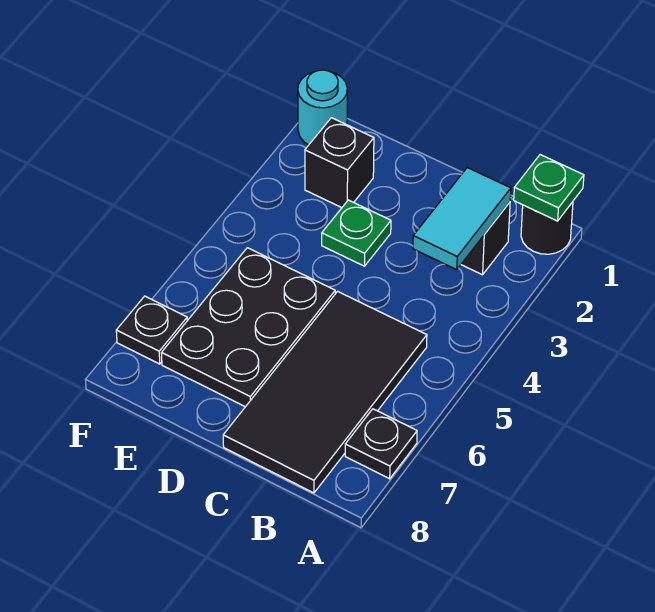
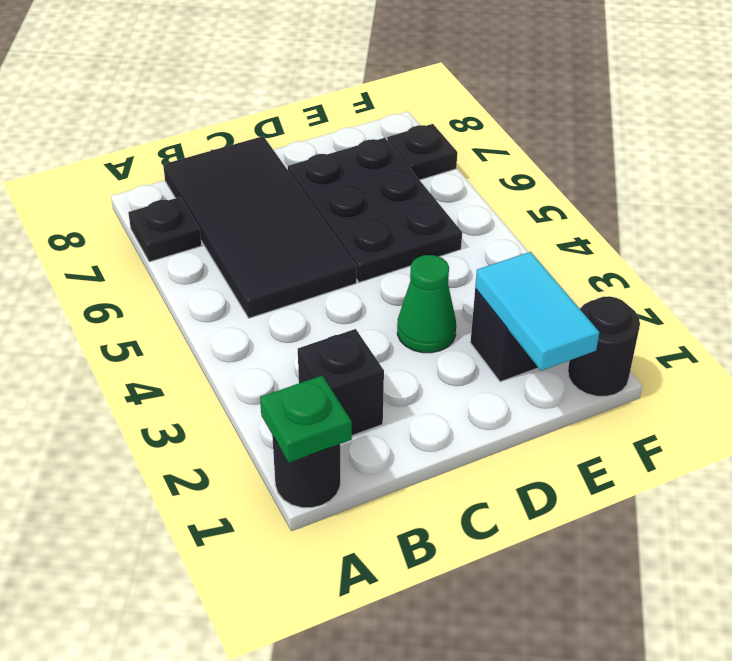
cyan 1x2 tile [413,168,511,270] -> cyan 1x2 tile moved to [475,252,600,371]
green 1x1 plate [322,200,391,266] -> green 1x1 cone [397,255,456,353]
cyan 1x1 round brick [298,70,347,145] -> black 1x1 round brick [568,296,640,396]

